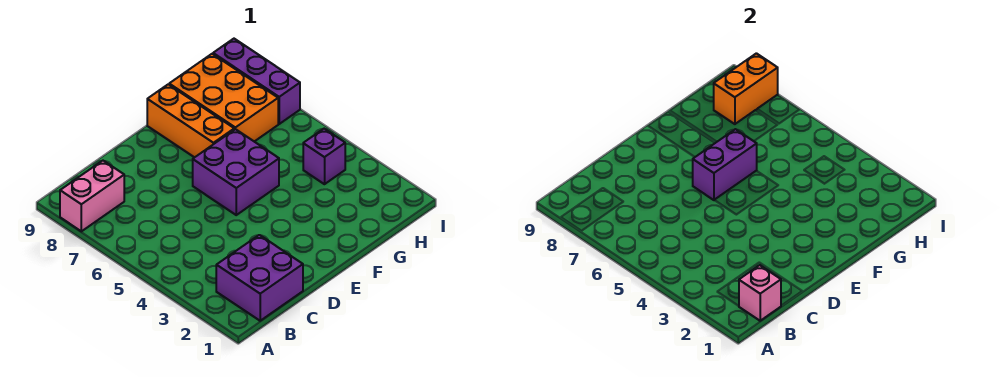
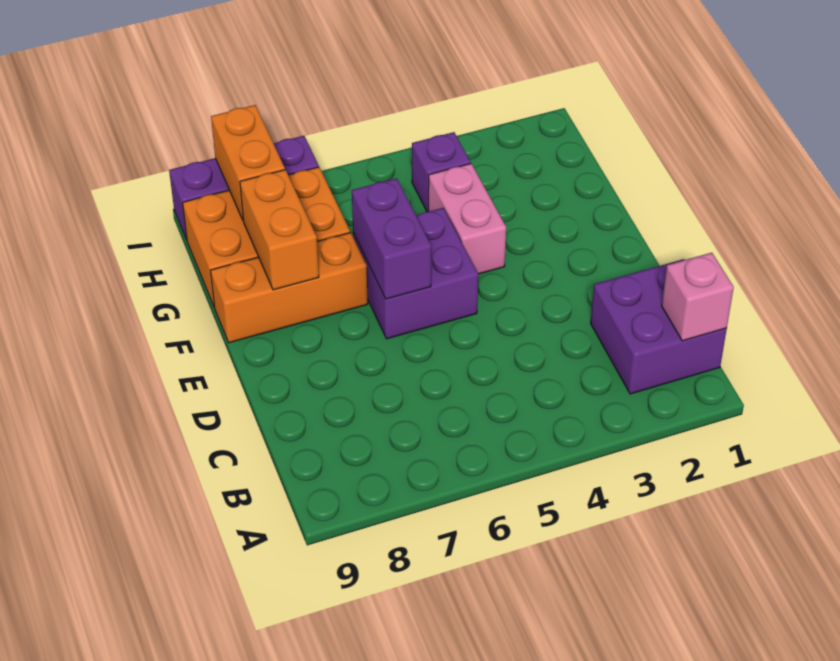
pink 1x2 brick [60,161,124,231] -> pink 1x2 brick moved to [428,164,506,274]
none -> orange 1x2 brick [240,170,319,290]

